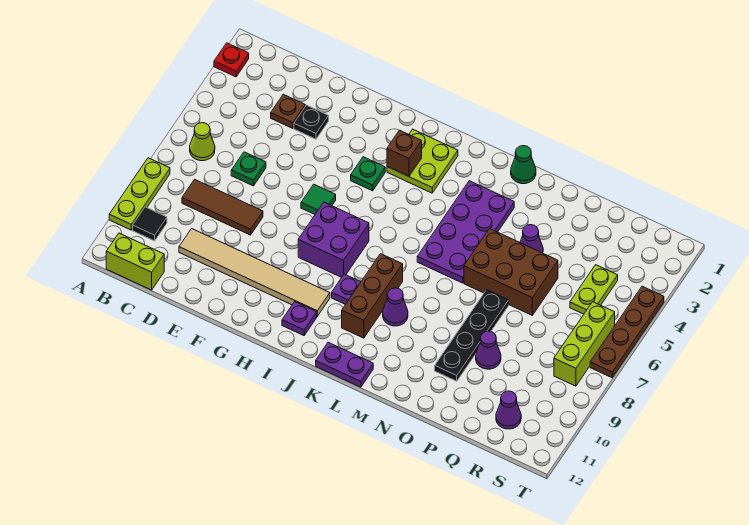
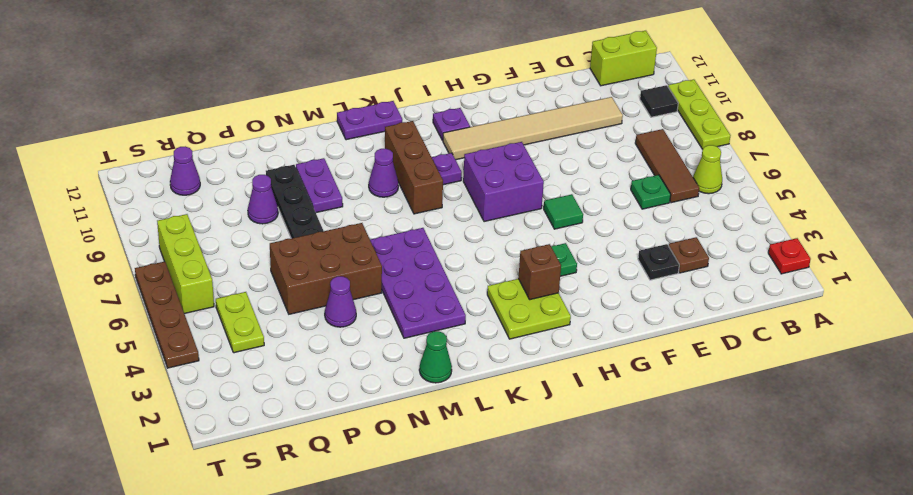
brown 1x3 tile [182,179,263,235] -> brown 1x3 tile turned to [635,129,699,203]
none -> purple 1x2 plate [296,158,343,213]

